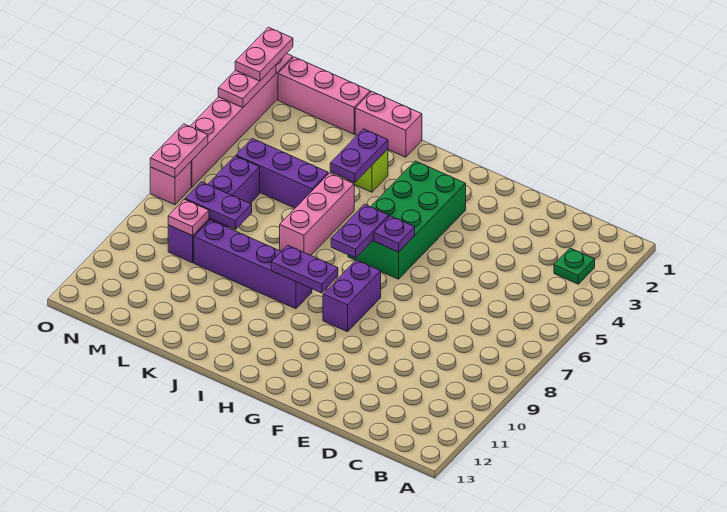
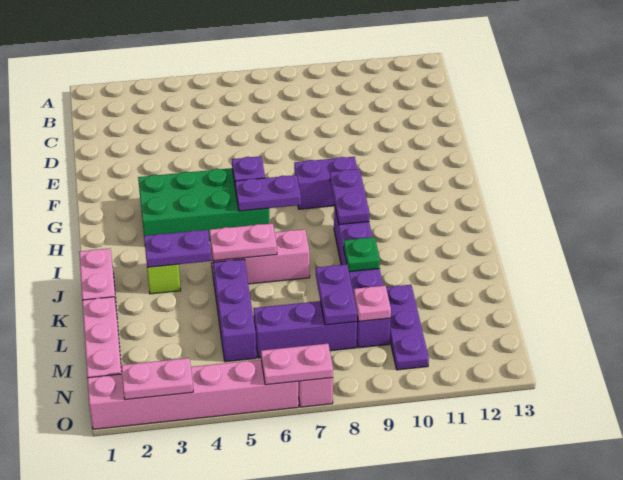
green 1x1 plate [554,248,595,284] -> green 1x1 plate moved to [344,237,380,272]
none -> purple 1x3 plate [386,285,429,370]
pink 1x2 plate [235,27,293,81] -> pink 1x2 plate moved to [210,223,277,261]

